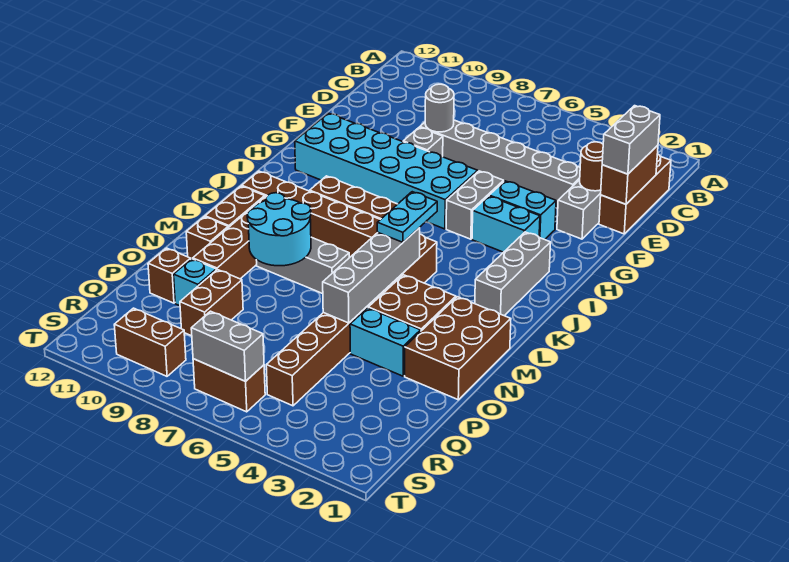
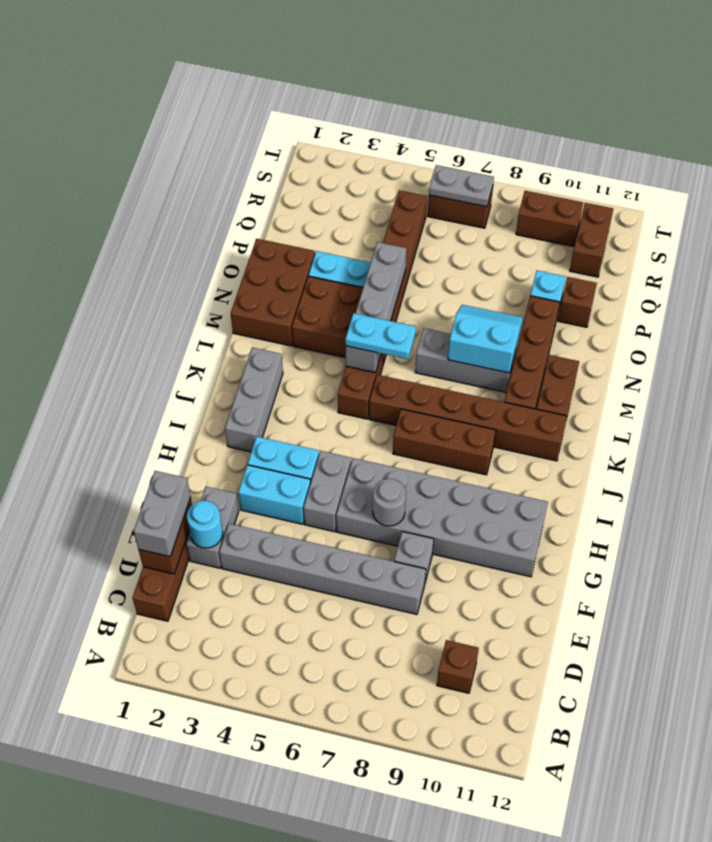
brown 1x1 round brick [580,142,603,191] -> cyan 1x1 round brick [187,501,223,548]
grey 1x1 round brick [425,84,454,132] -> grey 1x1 round brick moved to [373,479,406,526]
cyan 2x6 brick [295,113,478,229] -> grey 2x6 brick [336,458,548,577]
cyan 1x2 plate [377,192,437,242] -> cyan 1x2 plate turned to [345,313,416,359]
cyan 2x2 round brick [247,193,311,266] -> cyan 2x2 slope [448,305,523,373]
brown 1x1 brick [186,217,228,259] -> brown 1x1 brick moved to [437,640,479,693]
brown 1x2 brick [180,270,243,336] -> brown 1x2 brick moved to [570,203,613,277]
grey 1x2 brick [191,311,264,381] -> grey 1x2 plate [429,165,494,207]

